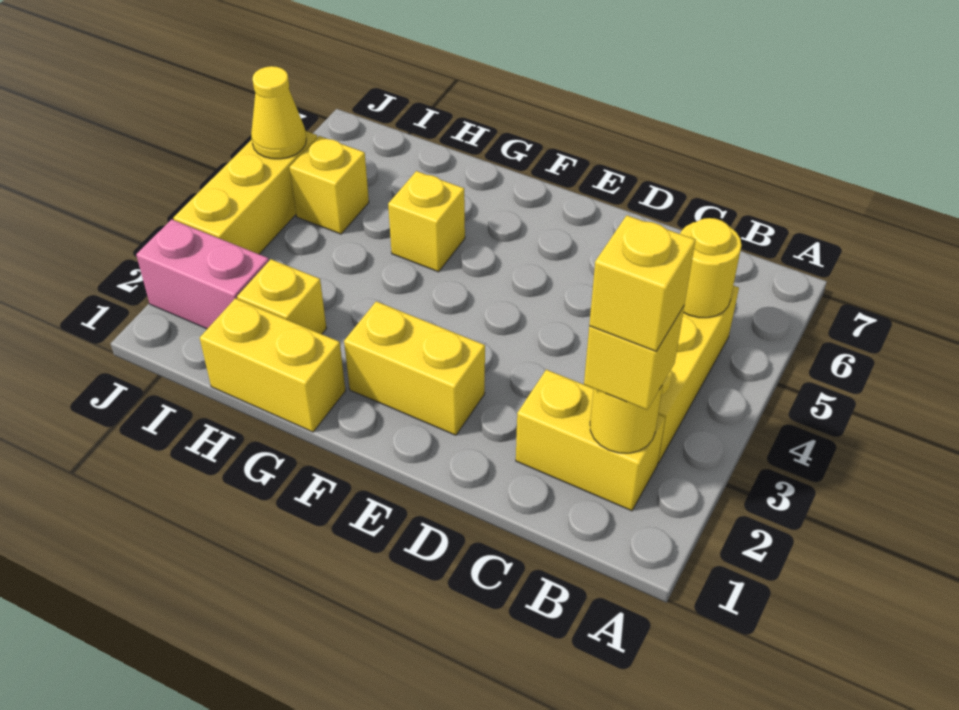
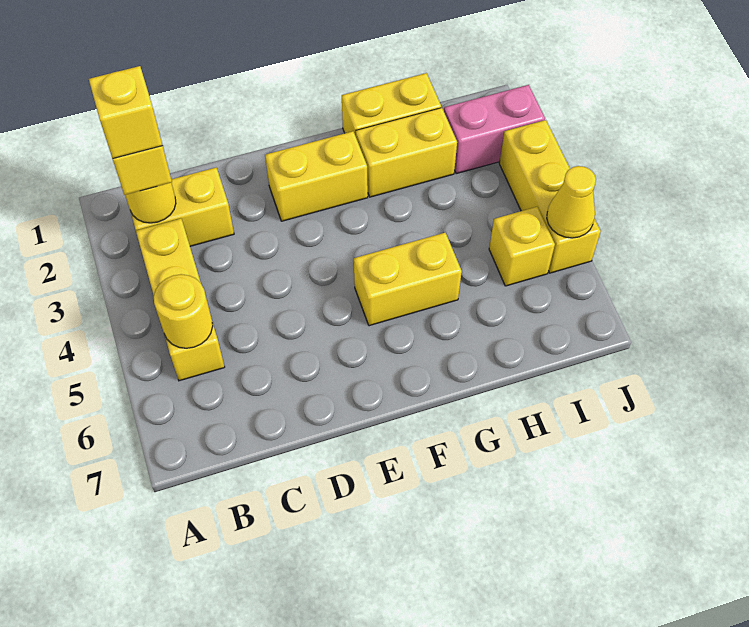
yellow 1x1 brick [388,171,465,272] -> yellow 1x2 brick [354,233,462,326]
yellow 1x1 brick [237,259,327,334] -> yellow 1x2 brick [356,108,457,197]

